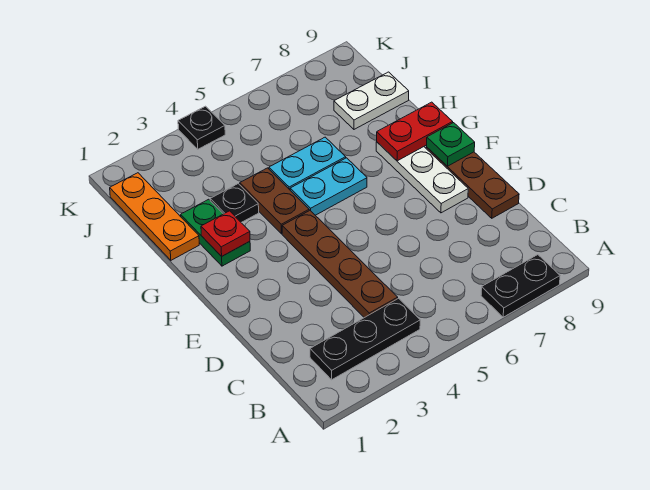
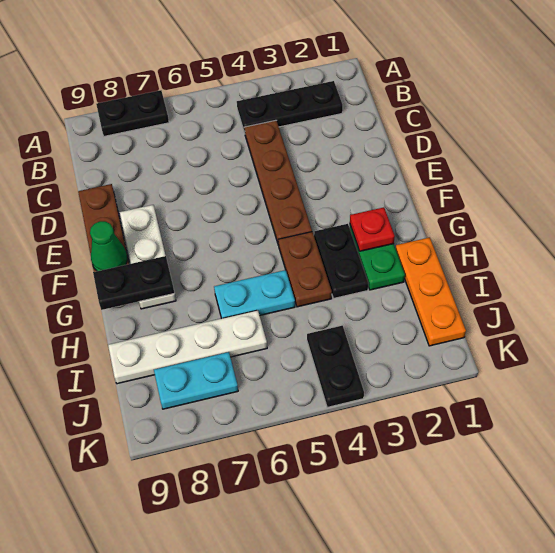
green 1x1 plate [427,123,475,166] -> green 1x1 cone [90,221,127,271]
cyan 1x2 plate [290,158,367,215] -> cyan 1x2 plate moved to [154,352,238,409]
red 1x2 plate [377,102,453,161] -> black 1x2 plate [93,256,174,310]
black 1x1 plate [210,184,259,222] -> black 1x2 plate [314,224,369,298]
white 1x2 plate [334,72,409,129] -> white 1x4 plate [108,310,267,384]
black 1x1 plate [178,106,225,149] -> black 1x2 plate [307,326,364,407]

